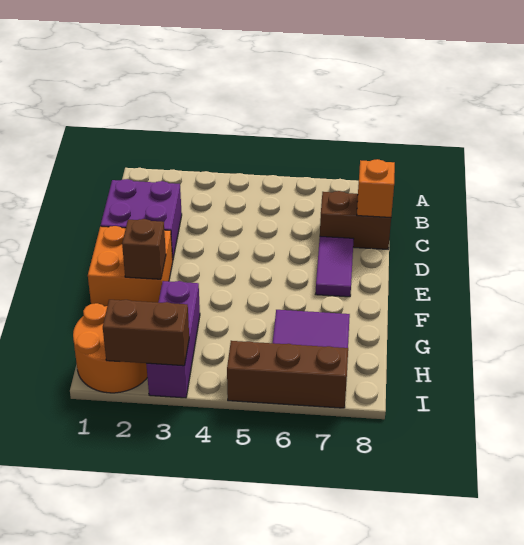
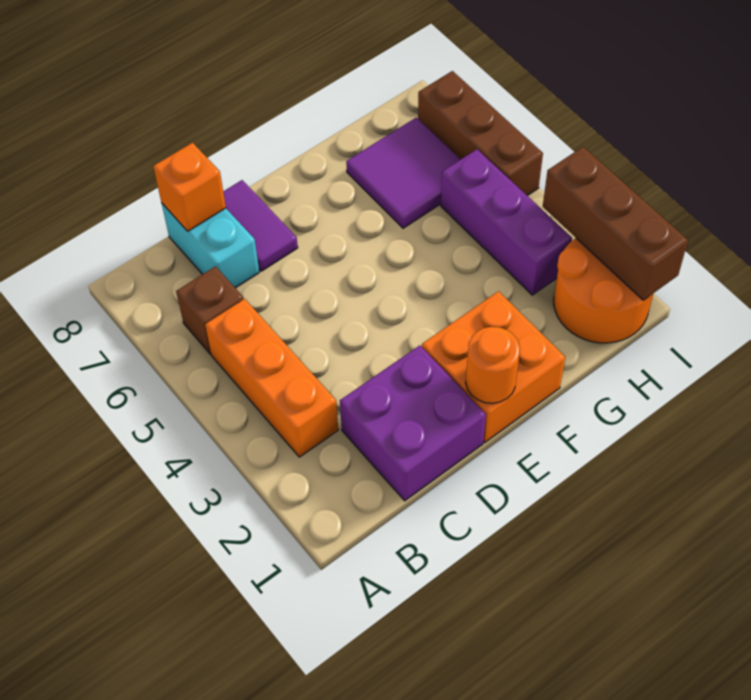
none -> orange 1x3 brick [205,299,338,457]
brown 1x2 brick [320,191,391,249] -> cyan 1x2 brick [162,204,259,288]
purple 1x2 tile [316,236,354,297] -> purple 1x2 tile turned to [223,180,298,271]
none -> orange 1x1 round brick [466,327,520,403]
brown 1x1 brick [122,219,166,279] -> brown 1x1 brick moved to [176,266,244,354]
purple 1x3 brick [146,281,200,398] -> purple 1x3 brick turned to [441,149,572,295]
brown 1x2 brick [103,300,189,366] -> brown 1x3 brick [543,147,688,300]

